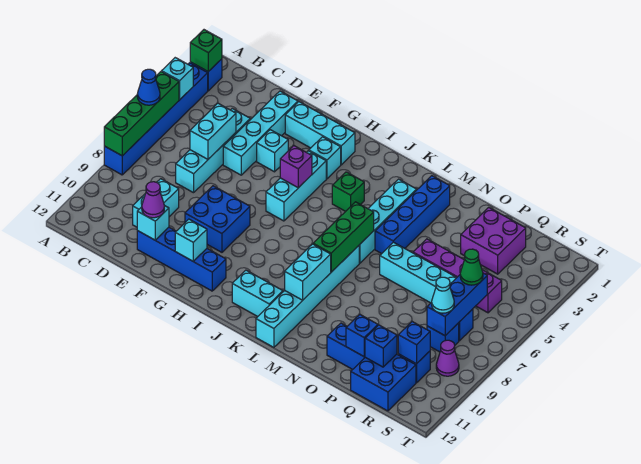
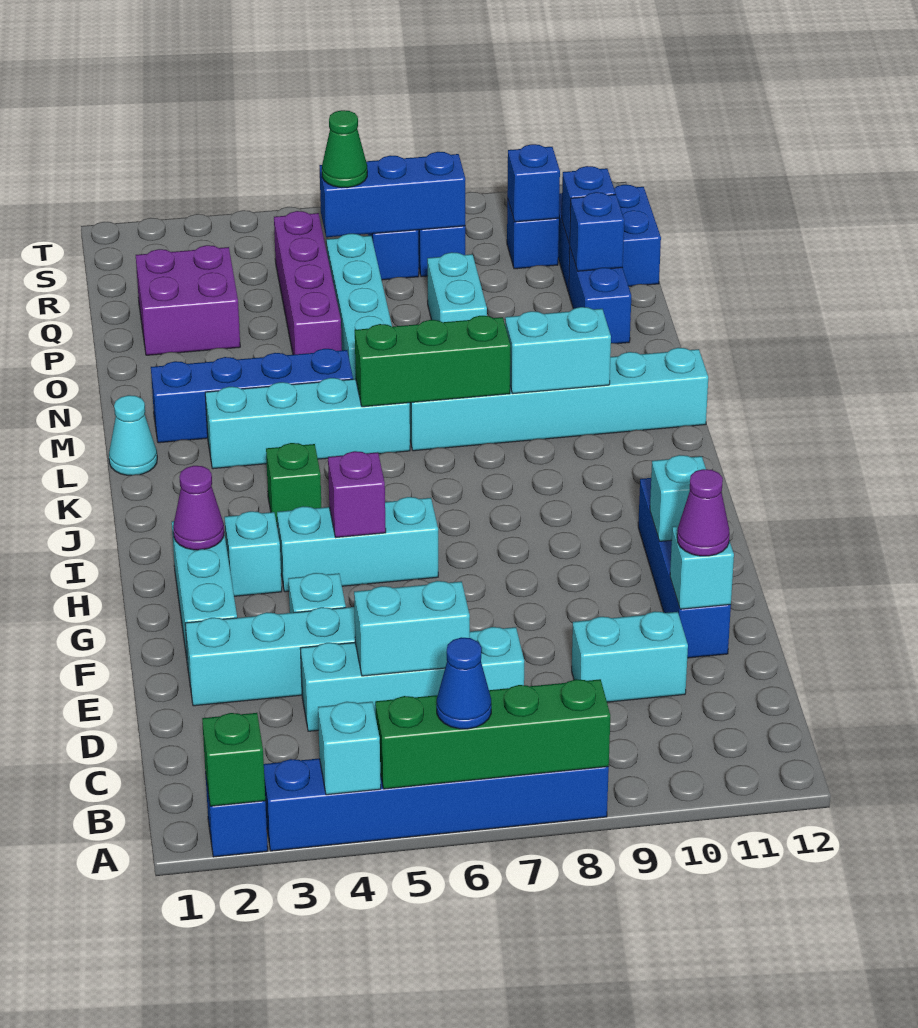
blue 2x2 brick [185,186,250,252] -> none
cyan 1x2 brick [232,270,283,317] -> cyan 1x2 brick moved to [427,252,487,322]
cyan 1x1 cone [432,277,454,313] -> cyan 1x1 cone moved to [109,395,157,475]
purple 1x1 cone [436,340,459,376] -> purple 1x1 cone moved to [173,466,224,550]

